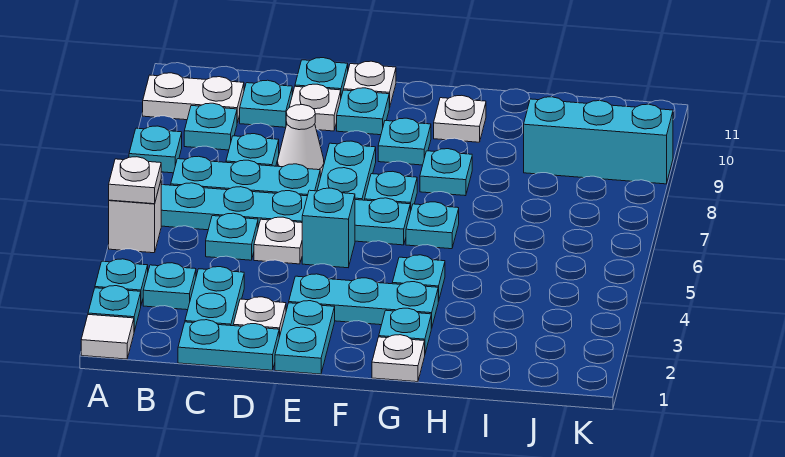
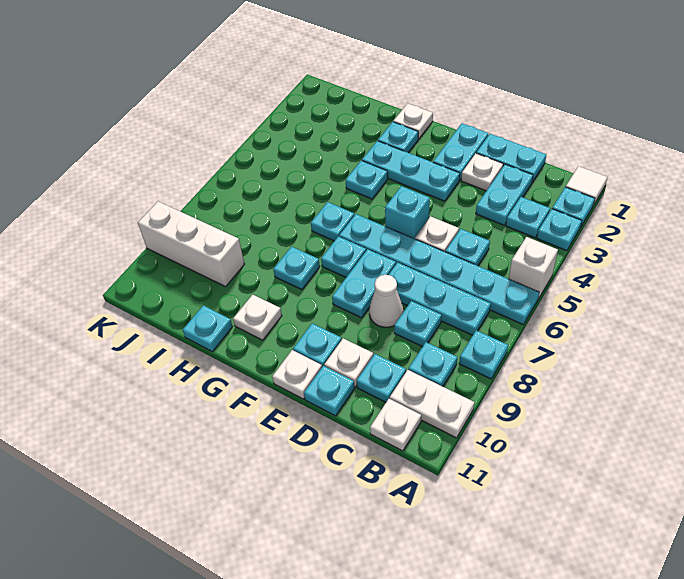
white 1x1 plate [109,157,161,204] -> white 1x1 plate moved to [370,399,421,451]
cyan 1x1 plate [378,118,431,165] -> cyan 1x1 plate moved to [183,305,233,351]
cyan 1x3 brick [524,97,673,184] -> white 1x3 brick [138,201,244,287]

